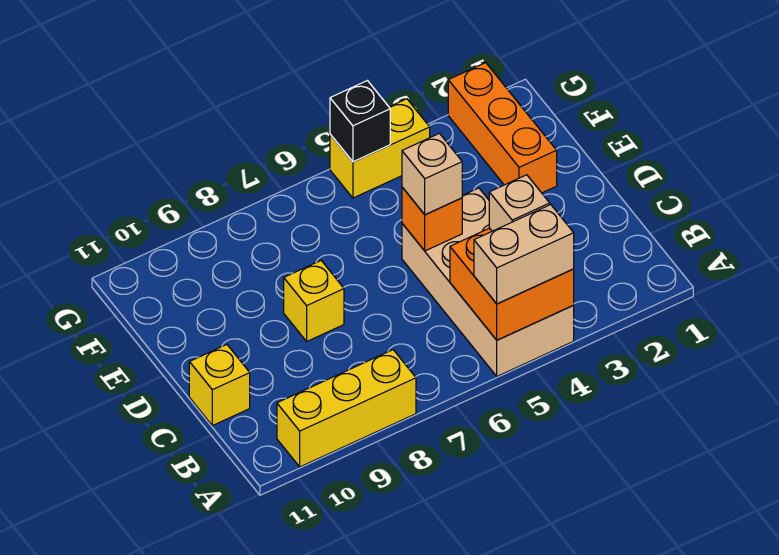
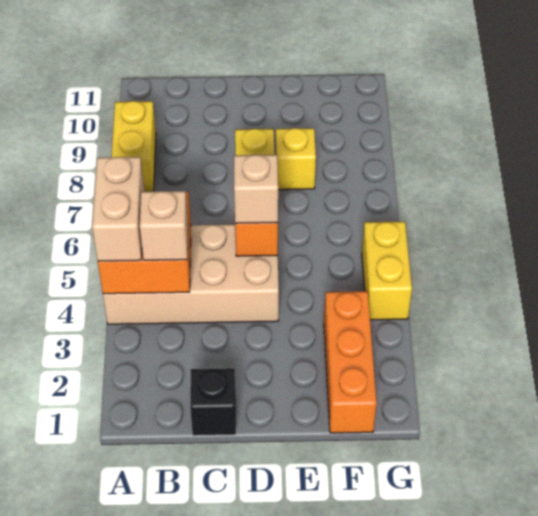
yellow 1x3 brick [277,350,416,467] -> yellow 1x2 brick [111,101,156,192]
yellow 1x1 brick [189,345,250,426] -> yellow 1x1 brick moved to [276,128,316,190]
orange 1x3 brick [448,63,557,193] -> orange 1x3 brick turned to [324,291,377,433]
black 1x1 brick [330,81,390,162] -> black 1x1 brick moved to [190,368,236,436]

